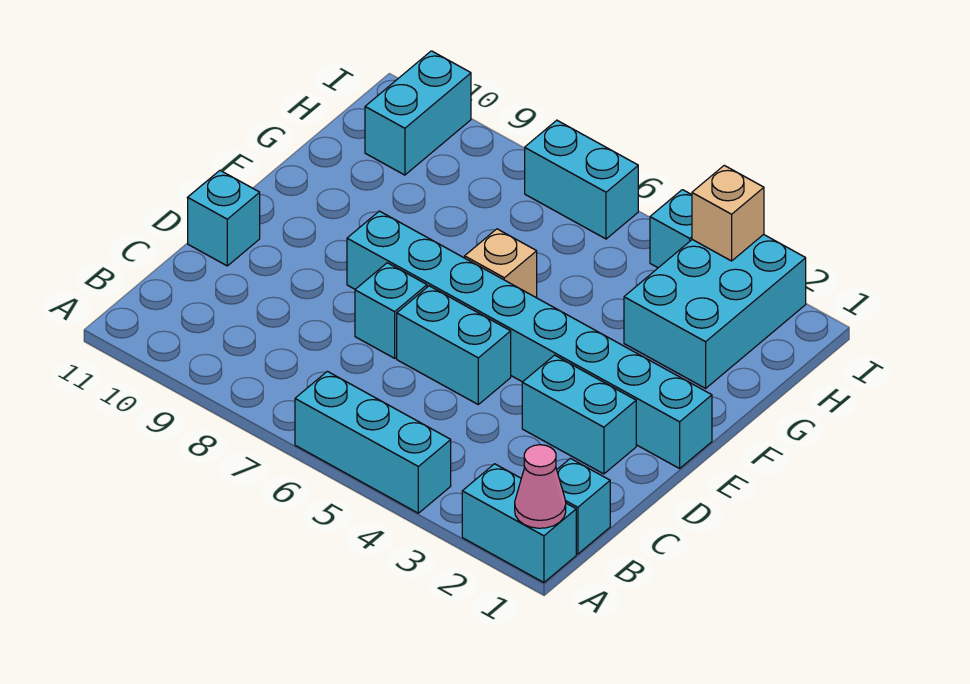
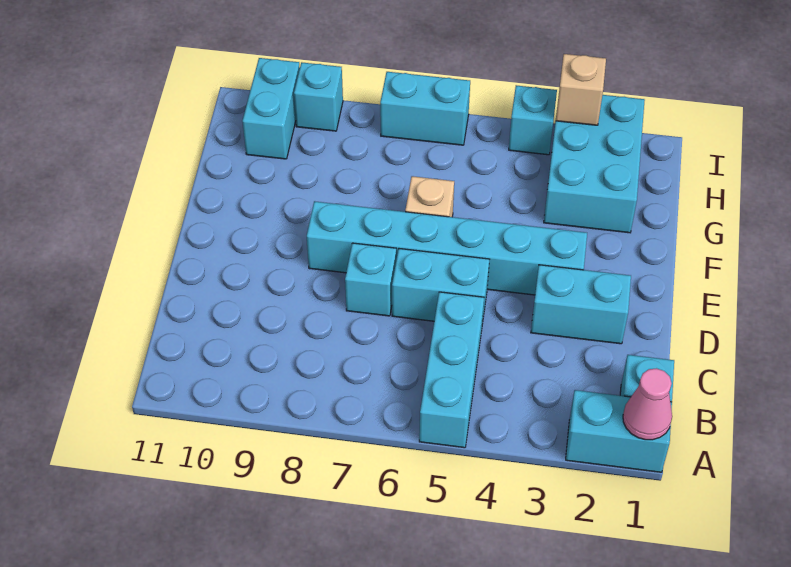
cyan 1x3 brick [295,371,451,513] -> cyan 1x3 brick turned to [419,292,484,448]
cyan 1x1 brick [188,171,260,266] -> cyan 1x1 brick moved to [294,62,343,131]
cyan 1x8 brick [347,211,712,469] -> cyan 1x6 brick [307,201,587,295]

